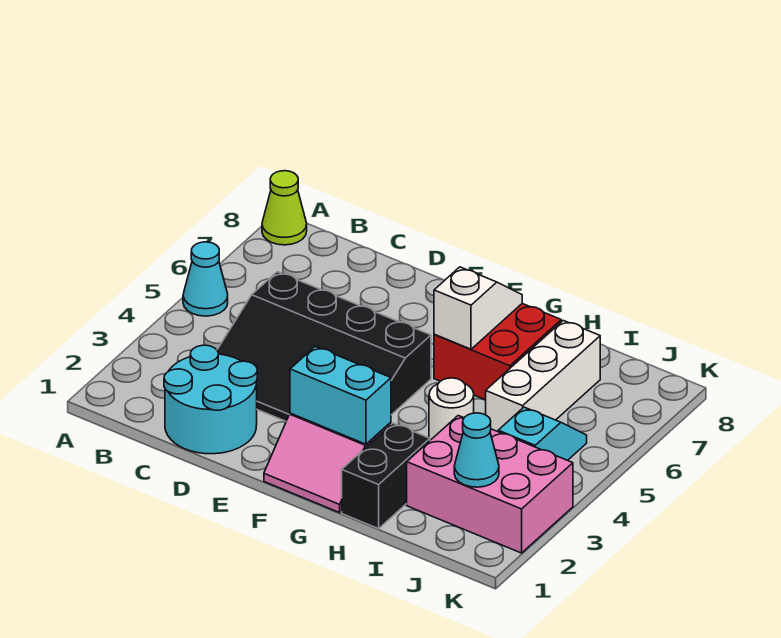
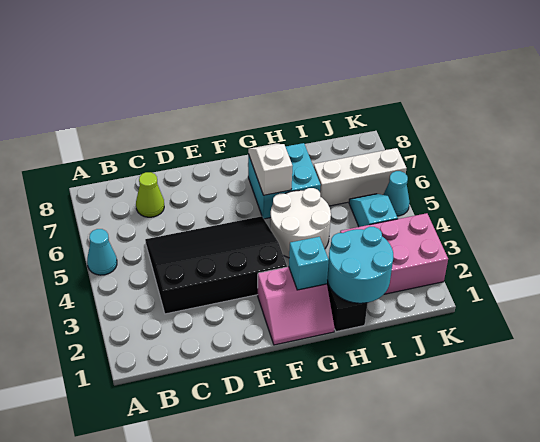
lime 1x1 cone [262,171,307,245] -> lime 1x1 cone moved to [136,172,164,217]
cyan 2x2 round brick [164,345,257,454] -> cyan 2x2 round brick moved to [327,227,393,303]
black 3x4 slope [217,272,431,421] -> black 3x4 slope turned to [145,216,287,314]
cyan 1x2 brick [290,347,391,444] -> cyan 1x1 brick [289,237,329,290]
red 2x2 brick [434,304,561,400] -> cyan 2x2 brick [248,143,321,219]
white 1x1 round brick [429,378,474,440] -> white 2x2 round brick [270,188,331,258]
white 1x3 brick [486,320,600,432] -> white 1x3 brick turned to [314,148,407,206]
cyan 1x1 cone [454,413,499,487] -> cyan 1x1 cone moved to [383,171,410,216]

